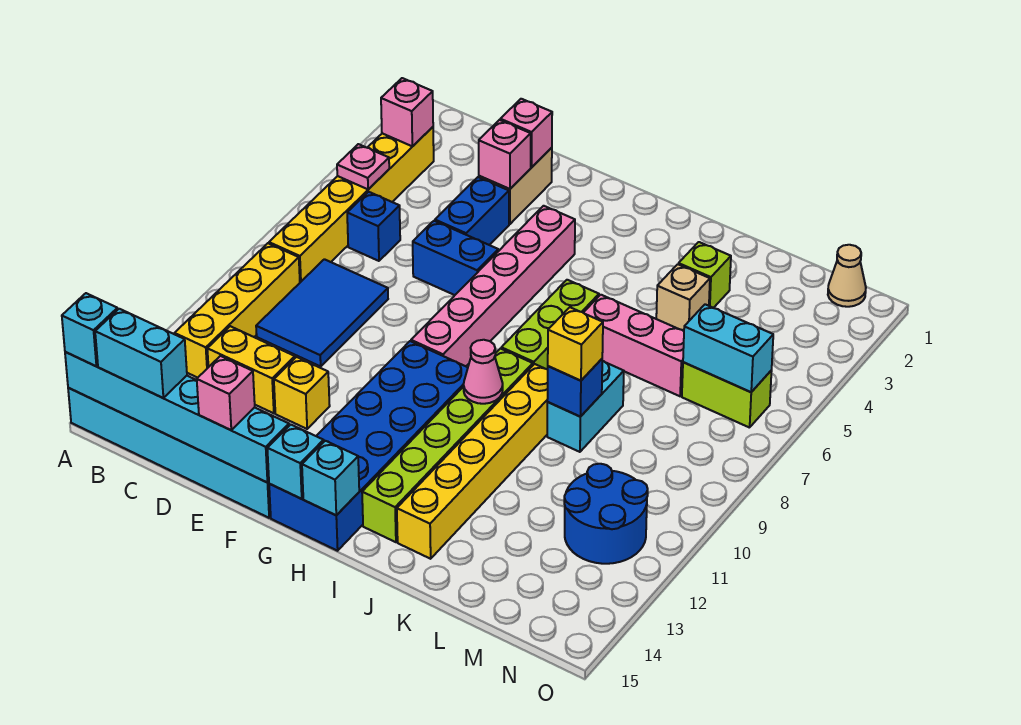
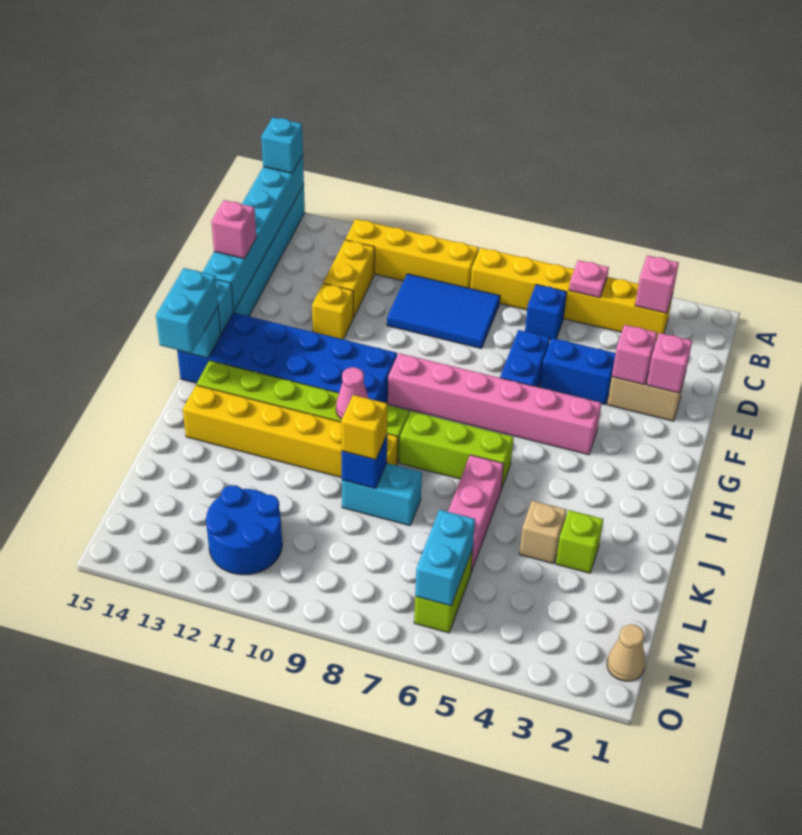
cyan 1x2 brick [95,309,187,398] -> cyan 1x2 brick moved to [156,268,218,353]

